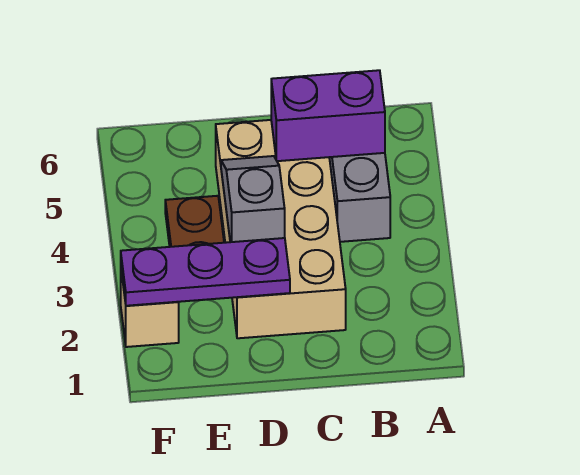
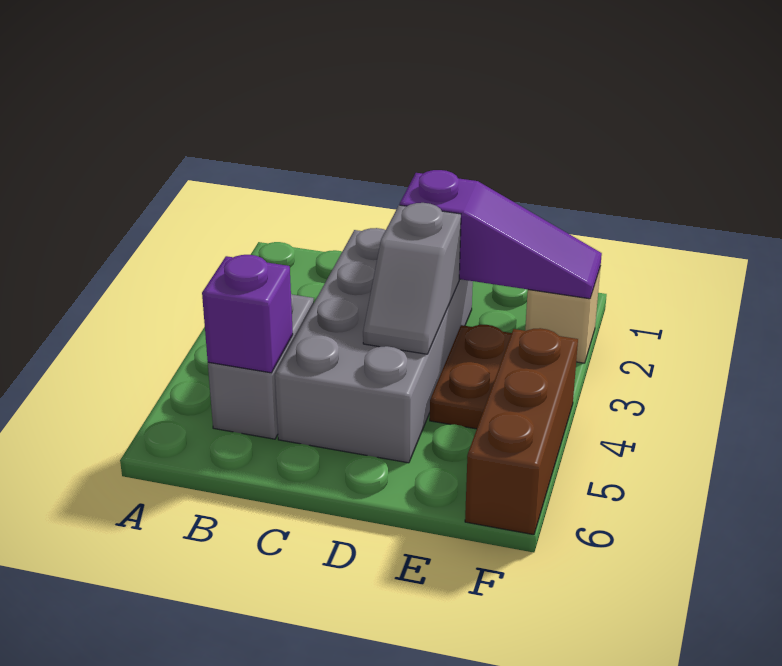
purple 1x2 brick [271,70,385,161] -> purple 1x1 brick [202,255,293,373]
tan 2x4 brick [216,120,346,338] -> grey 2x4 brick [275,228,473,463]
purple 1x3 plate [121,238,290,306] -> purple 1x3 slope [400,170,602,299]
none -> brown 1x3 brick [465,328,578,535]

